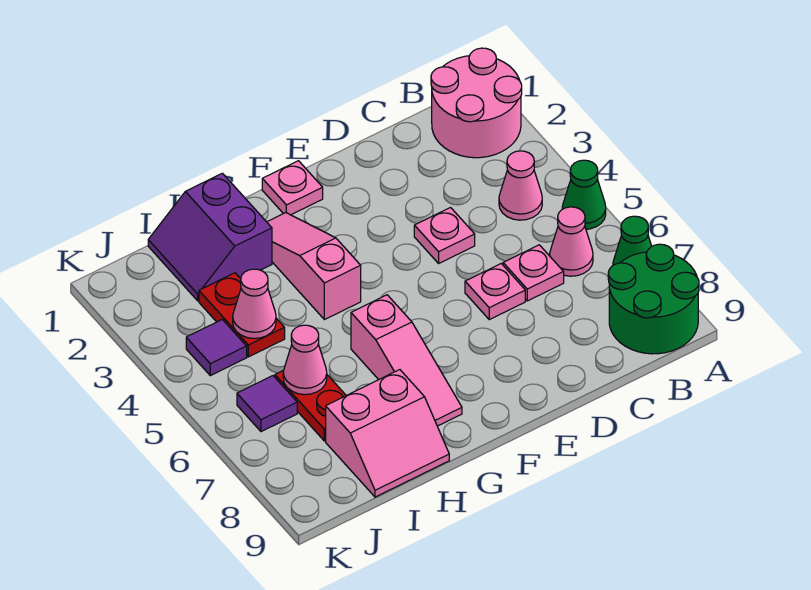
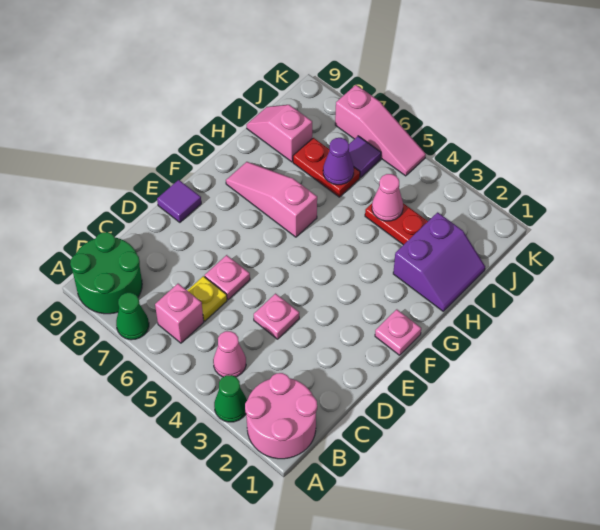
green 1x1 cone [562,160,606,229] -> green 1x1 cone moved to [214,375,247,422]
pink 1x1 cone [550,207,593,276] -> pink 1x1 brick [155,284,204,343]
pink 1x1 plate [503,245,564,301] -> yellow 1x1 plate [187,276,227,321]
pink 1x3 slope [267,213,361,320] -> pink 1x3 slope moved to [335,85,426,176]
purple 2x2 slope [148,173,272,301] -> purple 2x2 slope turned to [393,212,485,311]
pink 2x2 slope [326,370,449,497] -> pink 1x2 slope [246,105,312,162]
pink 1x1 cone [283,325,327,395] -> purple 1x1 cone [323,138,354,185]
purple 1x1 tile [186,319,247,376] -> purple 1x1 tile moved to [157,180,201,222]

